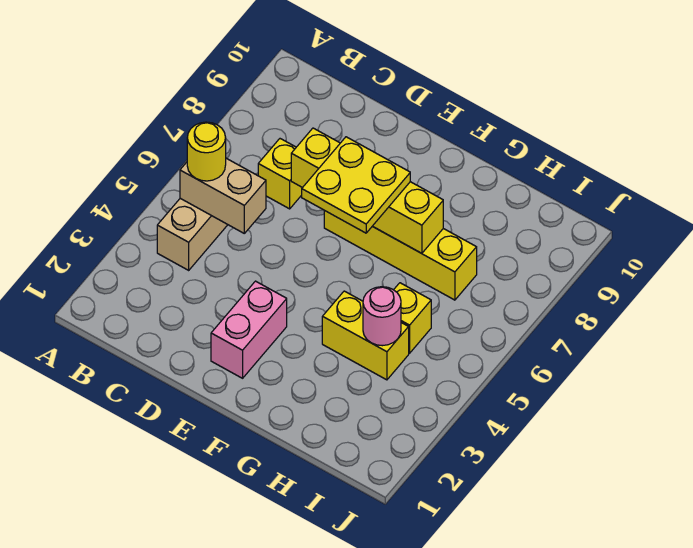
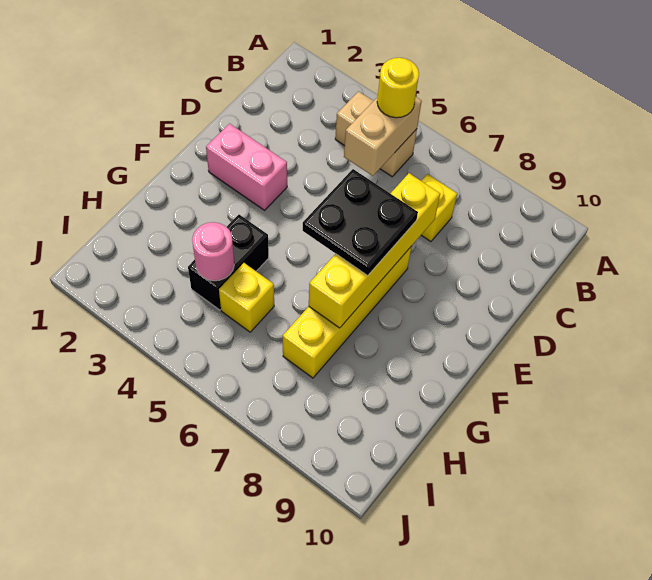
yellow 2x2 plate [302,137,410,233] -> black 2x2 plate [303,169,418,275]
yellow 1x2 brick [322,291,409,380] -> black 1x2 brick [188,215,269,310]

